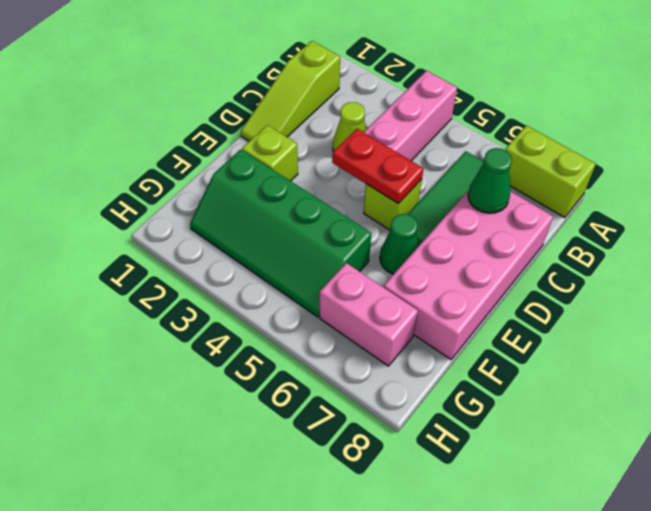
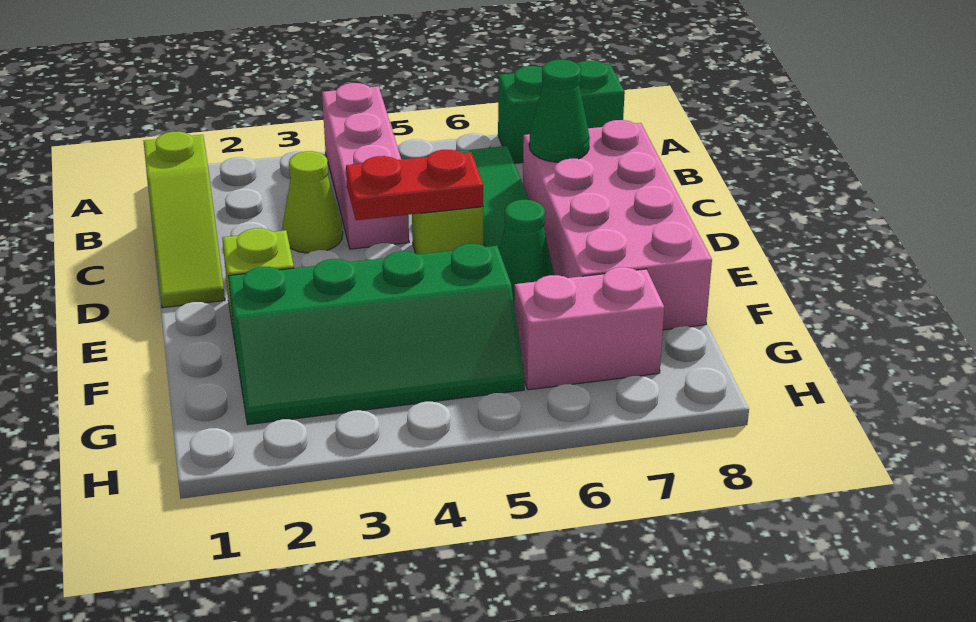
lime 1x2 brick [505,125,596,218] -> green 1x2 brick [498,61,625,163]

